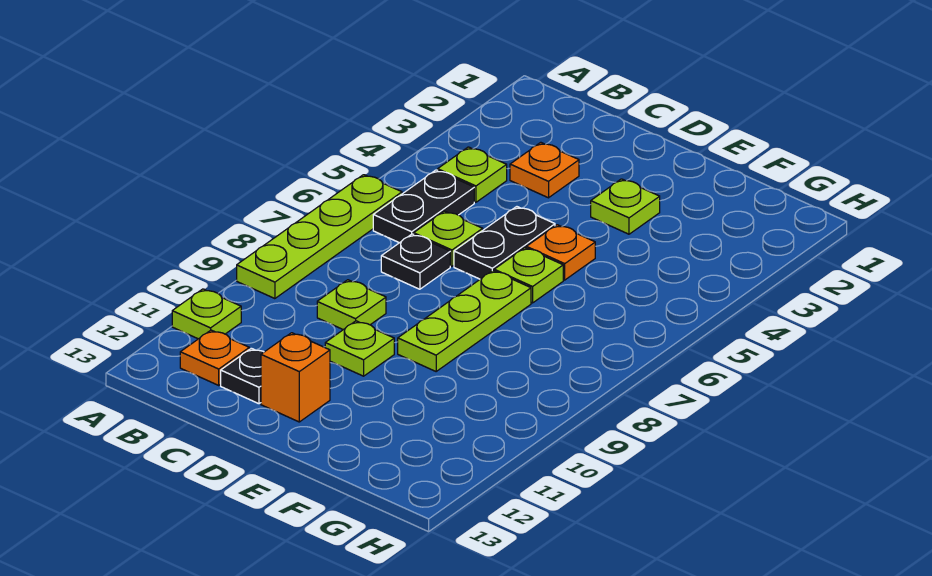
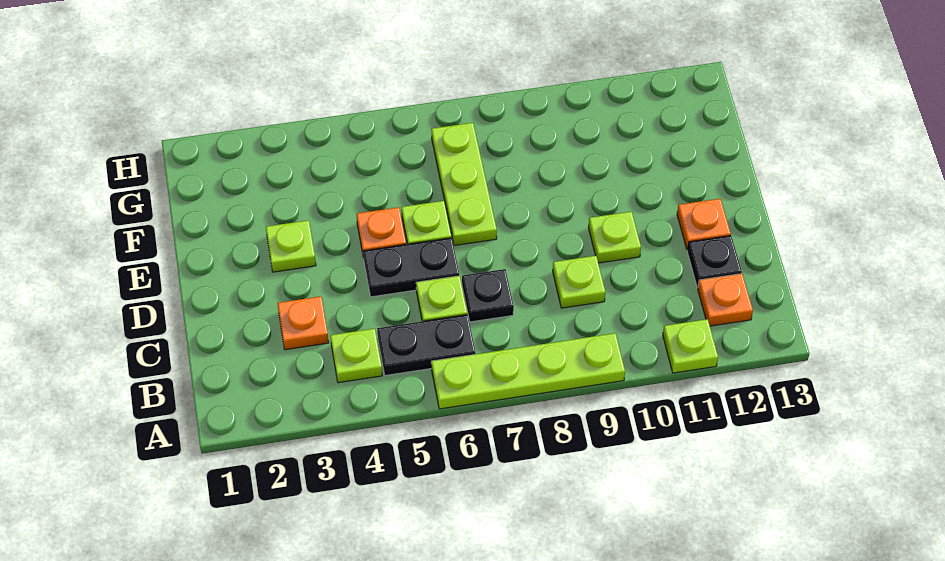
orange 1x1 brick [261,333,330,422] -> orange 1x1 plate [677,199,731,250]
lime 1x3 plate [398,270,531,371] -> lime 1x3 plate turned to [431,123,497,246]

